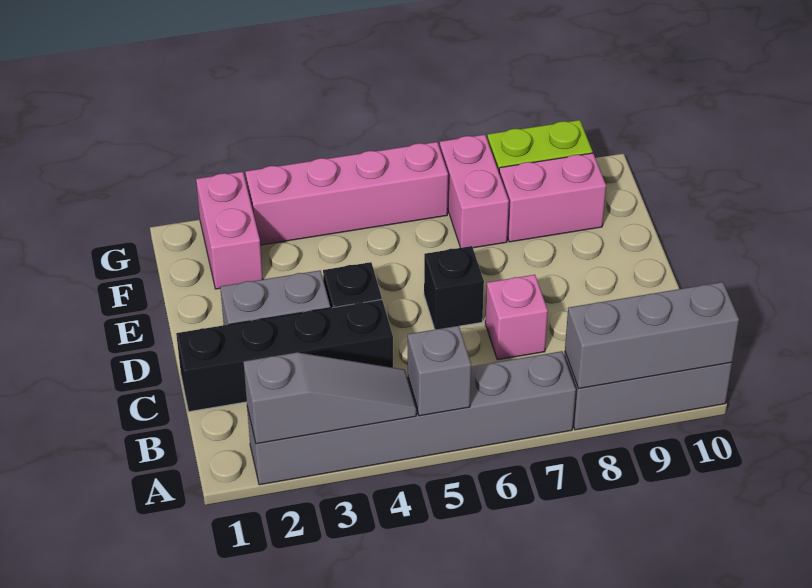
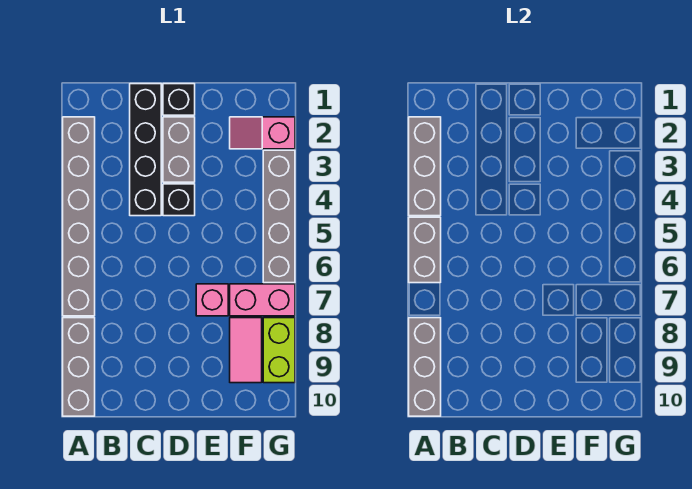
grey 1x3 slope [244,352,416,444] -> grey 1x3 brick [409,117,441,216]
grey 1x1 brick [407,326,471,416] -> grey 1x2 brick [409,217,441,283]
pink 1x1 brick [485,275,548,360] -> pink 1x1 brick moved to [196,284,228,316]
black 1x1 brick [424,246,484,329] -> black 1x1 brick moved to [163,84,195,115]
pink 1x2 brick [196,172,263,289] -> pink 1x2 slope [230,117,295,149]
pink 1x2 brick [499,153,606,242] -> pink 1x2 tile [230,318,262,383]
pink 1x4 brick [245,142,448,245] -> grey 1x4 brick [263,150,295,283]

